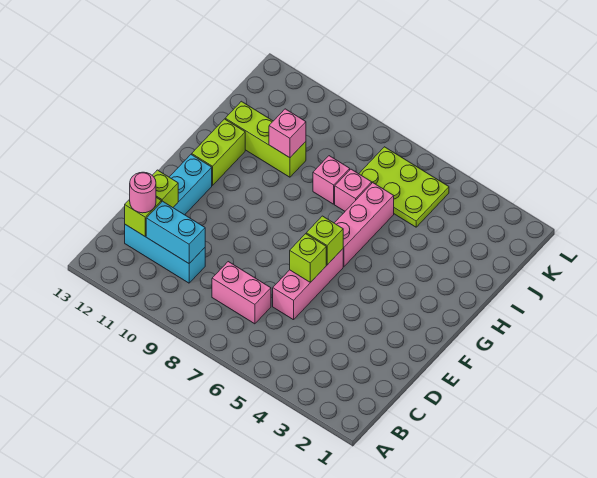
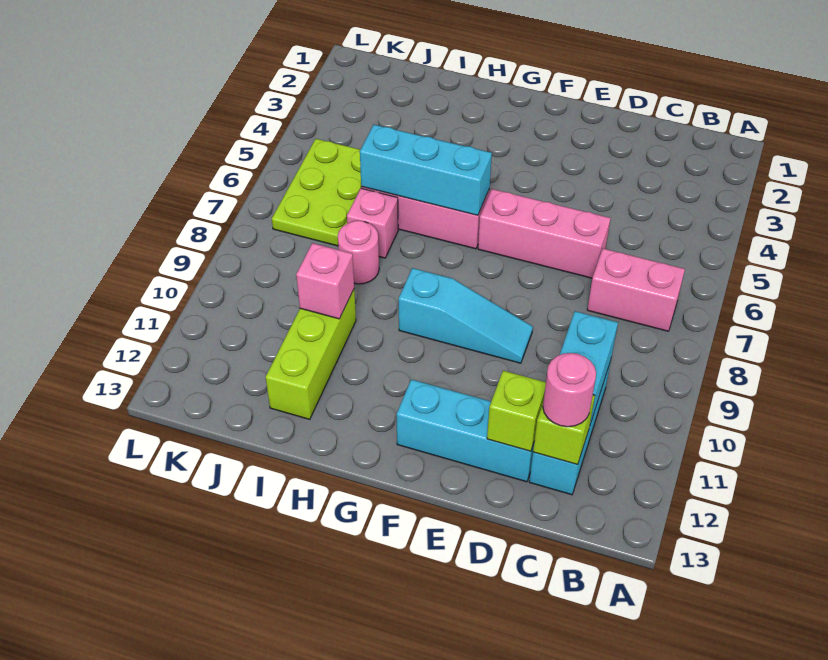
pink 1x2 brick [212,262,271,324] -> pink 1x2 brick turned to [587,249,685,331]
lime 1x1 brick [290,234,326,283] -> none
none -> cyan 1x3 slope [399,268,533,363]
lime 1x1 brick [306,216,343,265] -> none
none -> cyan 1x3 brick [360,125,492,215]
lime 1x2 brick [192,119,245,185] -> none
pink 1x1 brick [313,156,350,204] -> pink 1x1 round brick [338,221,379,284]

